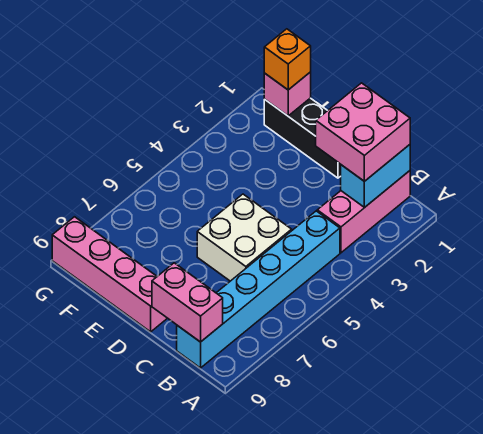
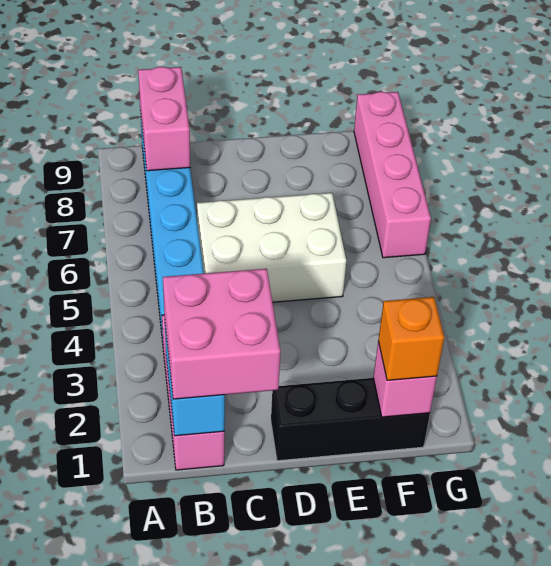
pink 1x2 brick [152,263,223,342] -> pink 1x2 brick turned to [138,67,190,171]
white 2x2 brick [197,194,292,281] -> white 2x3 brick [197,193,346,302]
pink 1x4 brick [52,217,167,332] -> pink 1x4 brick turned to [354,92,431,258]

